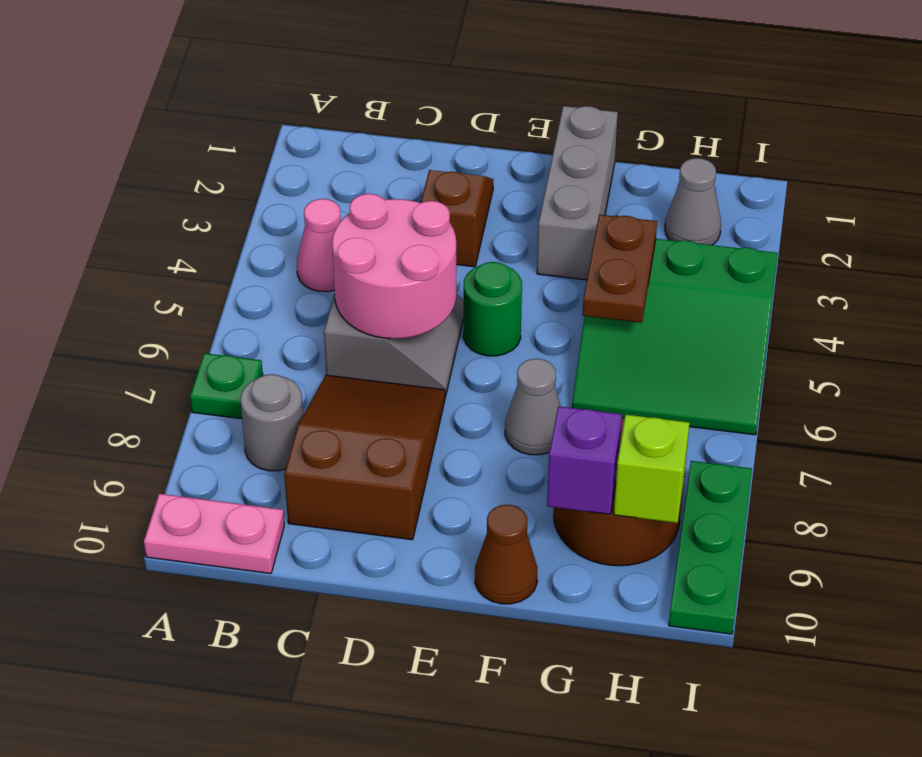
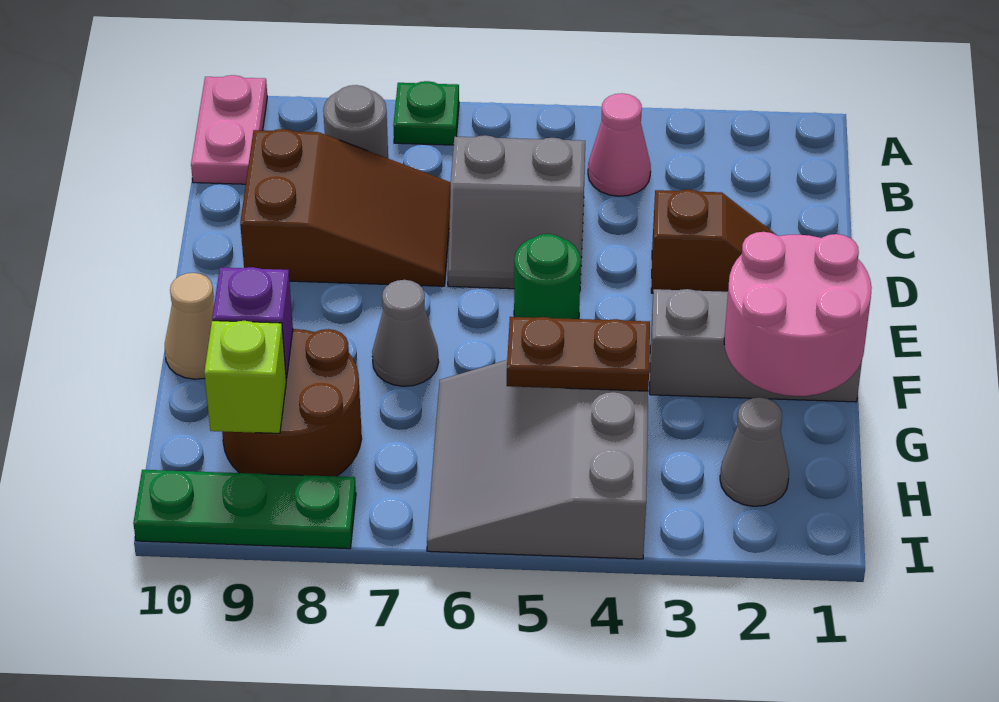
pink 2x2 round brick [332,194,456,339] -> pink 2x2 round brick moved to [724,232,872,396]
brown 1x1 cone [475,505,537,604] -> tan 1x1 cone [165,273,215,379]
green 3x3 slope [572,239,778,435] -> grey 3x3 slope [427,360,648,559]

